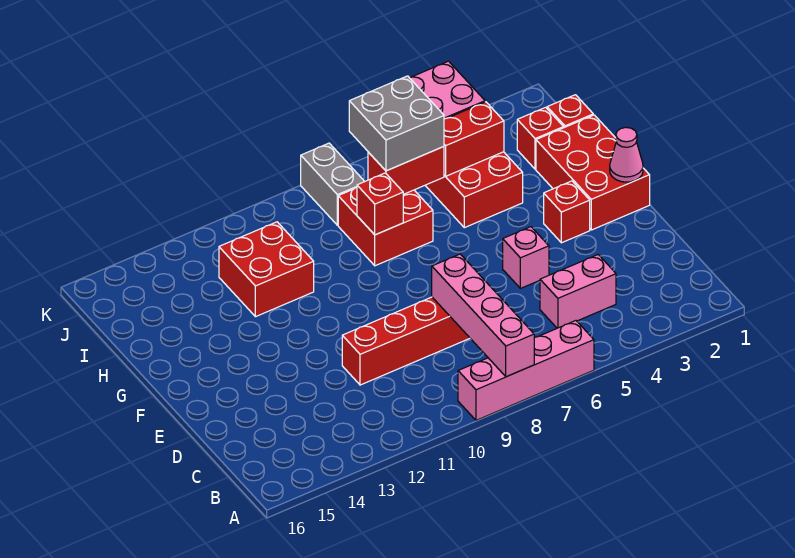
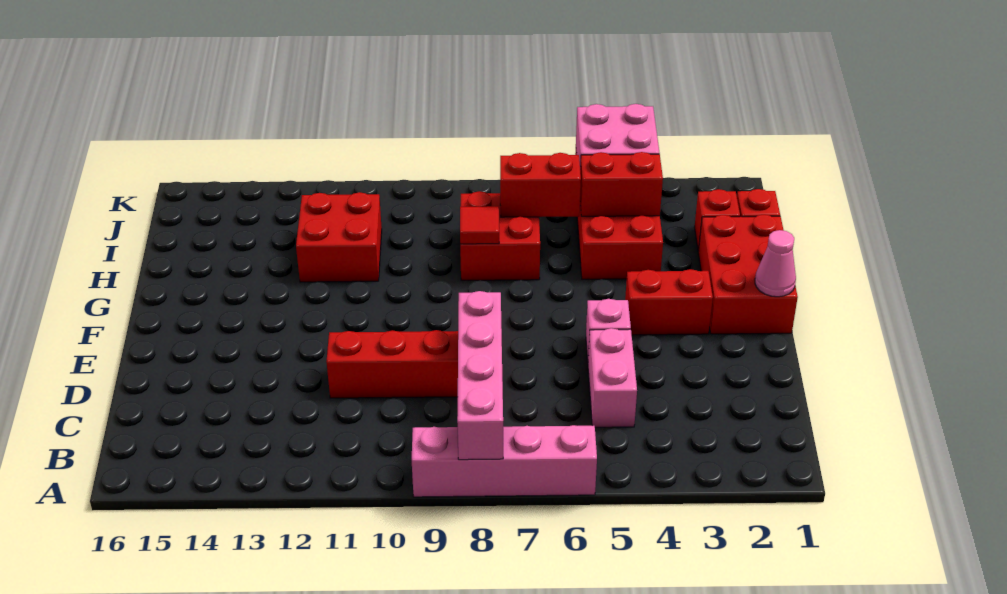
pink 1x2 brick [540,255,616,328] -> pink 1x2 brick turned to [588,328,637,427]
red 1x1 brick [544,181,590,243] -> red 1x2 brick [625,269,713,335]
red 1x1 brick [357,173,403,235] -> red 1x1 tile [460,206,499,244]
grey 2x2 brick [349,76,444,171] -> none
grey 1x2 brick [301,143,365,225] -> none

